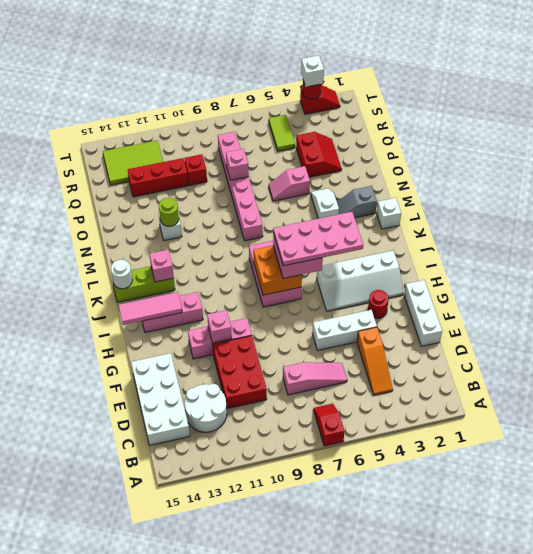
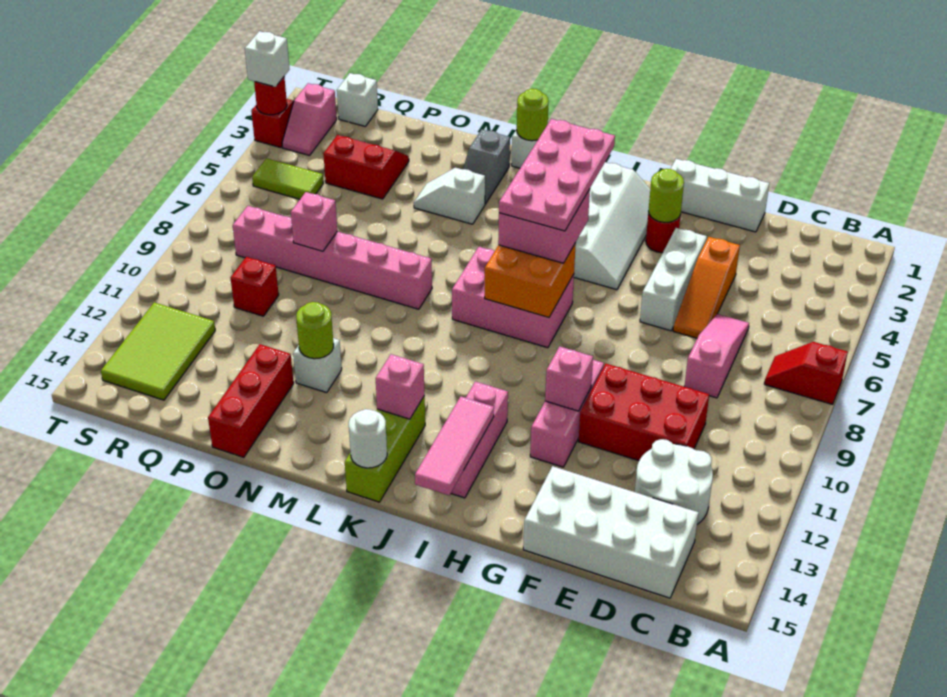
orange 1x3 slope [357,327,393,395] -> orange 1x3 slope turned to [673,237,740,338]
none -> lime 1x1 round brick [648,169,684,222]
none -> lime 1x1 round brick [517,89,548,141]
pink 1x2 slope [269,166,310,201] -> pink 1x2 slope moved to [282,83,337,156]
red 1x3 brick [128,158,188,197] -> red 1x3 brick moved to [208,344,294,457]
none -> white 1x1 brick [337,73,378,126]

